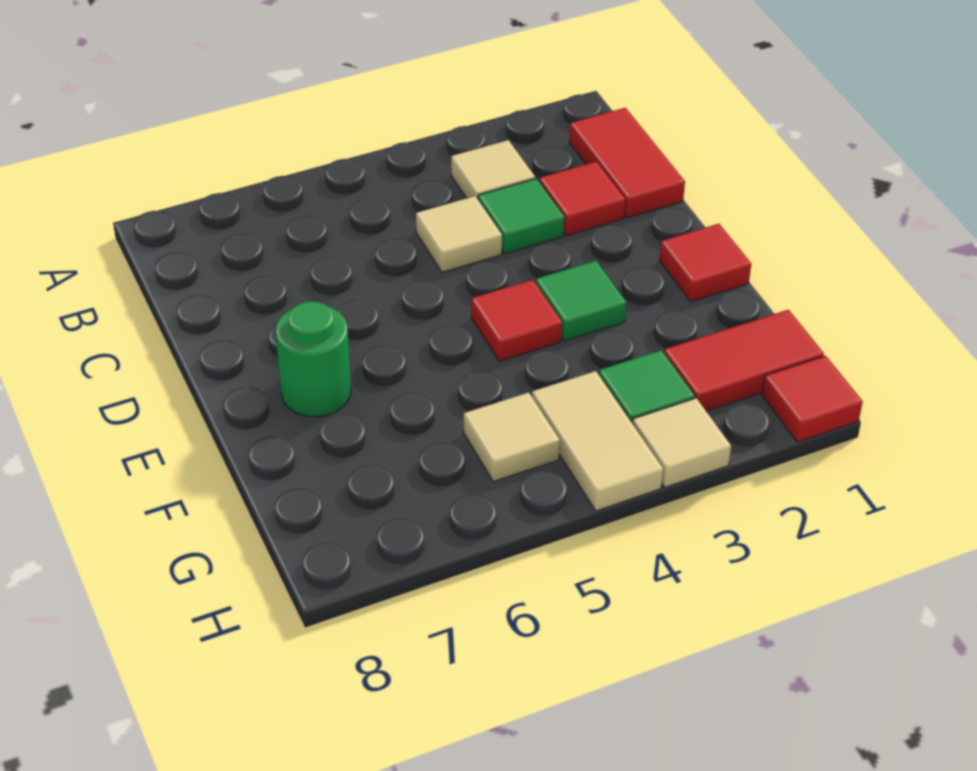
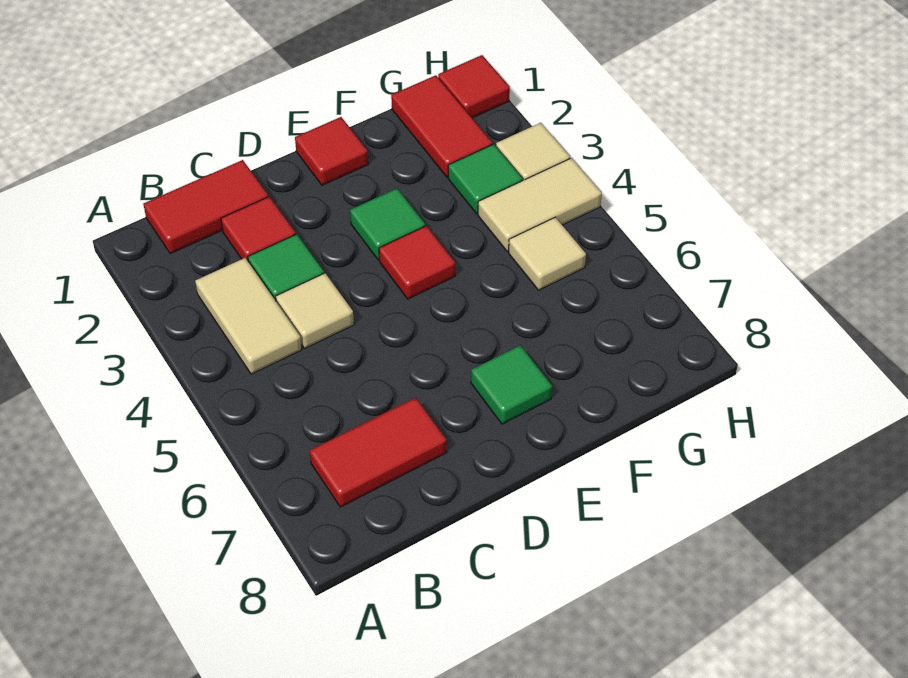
tan 1x1 tile [451,140,535,199] -> tan 1x2 tile [195,258,302,374]
none -> red 1x2 tile [310,398,447,507]
green 1x1 round brick [275,301,351,417] -> green 1x1 tile [471,345,552,424]

